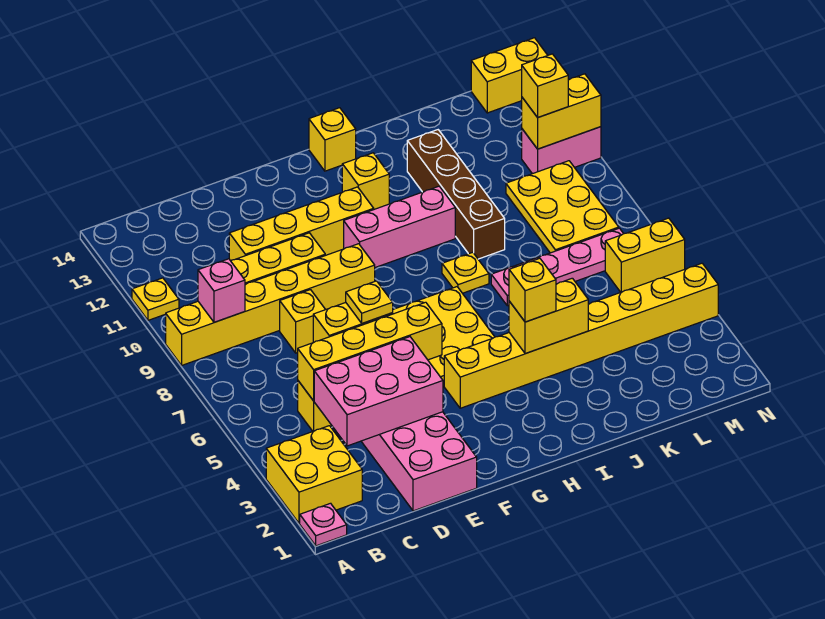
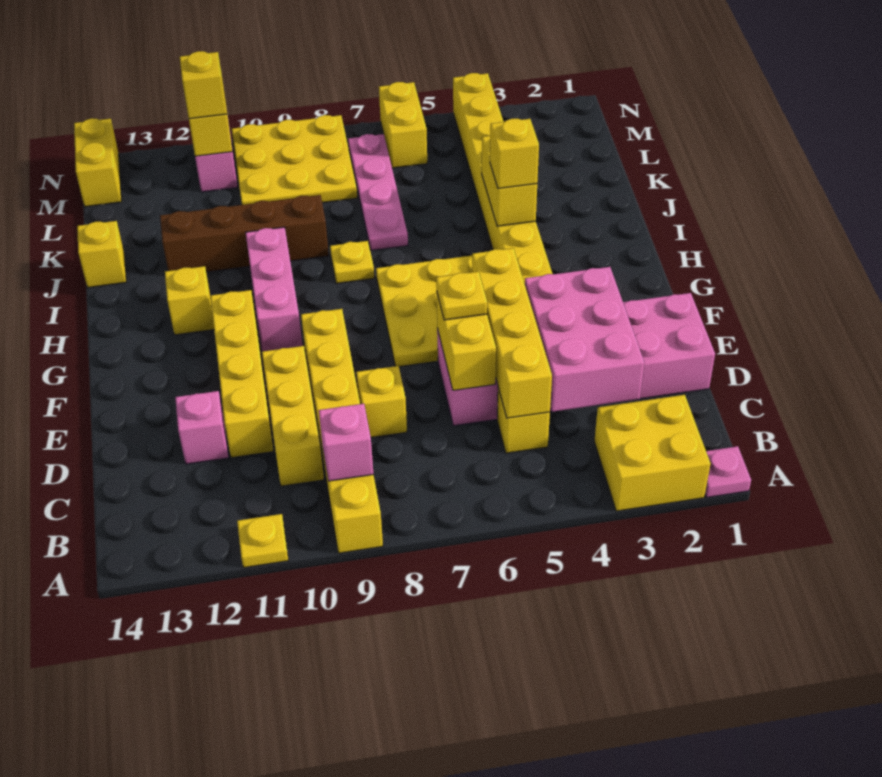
none -> pink 1x1 brick [175,391,229,464]
yellow 1x1 brick [309,108,356,171] -> yellow 1x1 brick moved to [77,221,126,288]
yellow 2x3 plate [506,161,619,253] -> yellow 3x3 plate [232,115,357,205]

